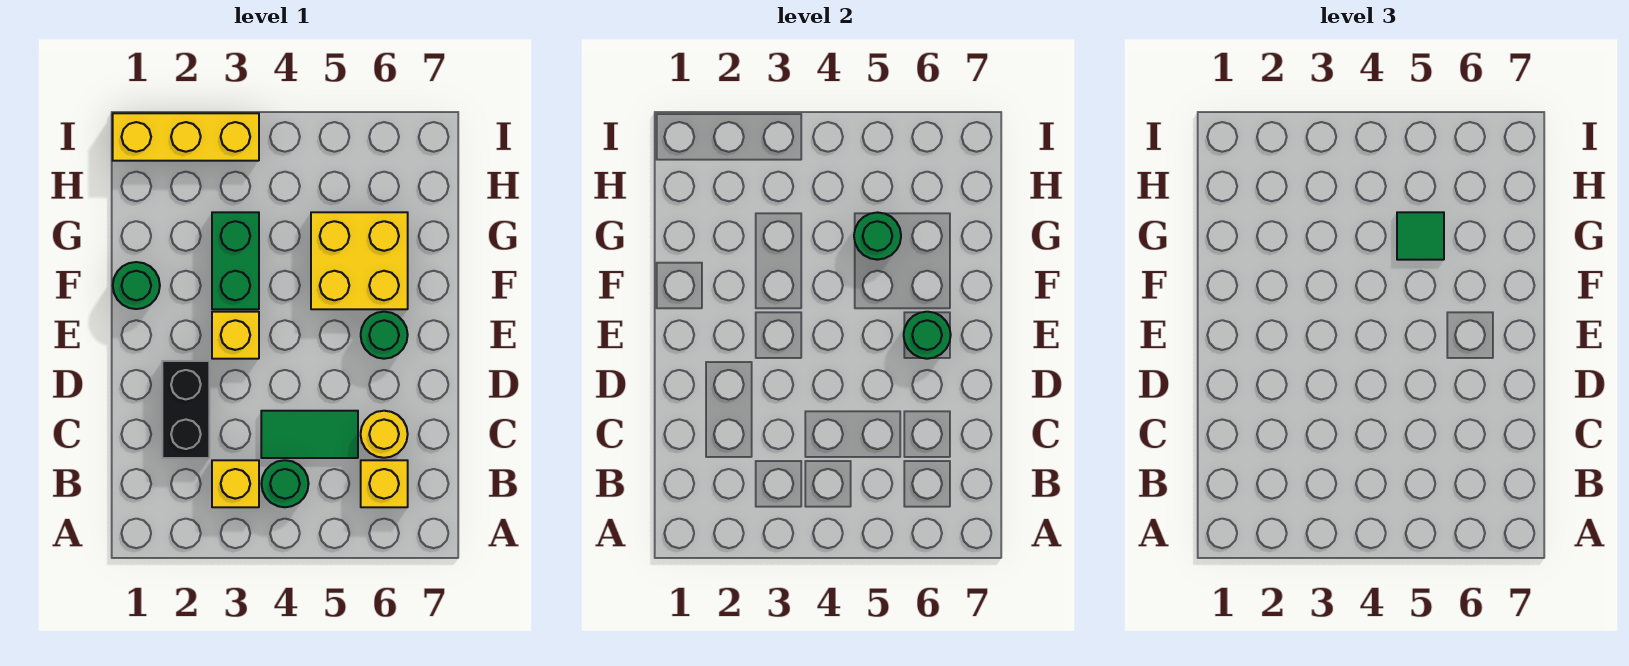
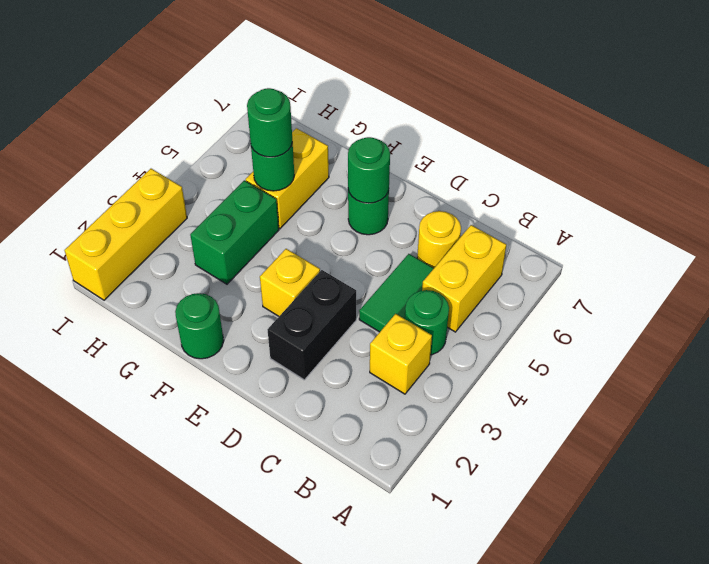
yellow 1x1 brick [361,460,408,507] -> yellow 1x2 brick [422,225,506,332]
black 1x2 brick [162,361,209,458] -> black 1x2 brick turned to [268,270,356,380]
green 1x2 brick [212,212,259,309] -> green 1x2 brick turned to [190,180,279,284]
yellow 2x2 brick [311,212,408,309] -> yellow 1x2 brick [246,128,329,229]
green 1x1 tile [1397,212,1444,260] -> green 1x1 round brick [247,88,292,157]

